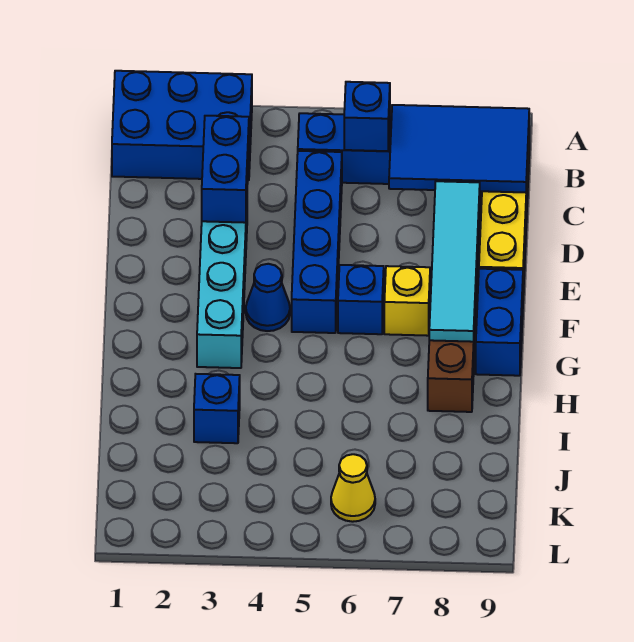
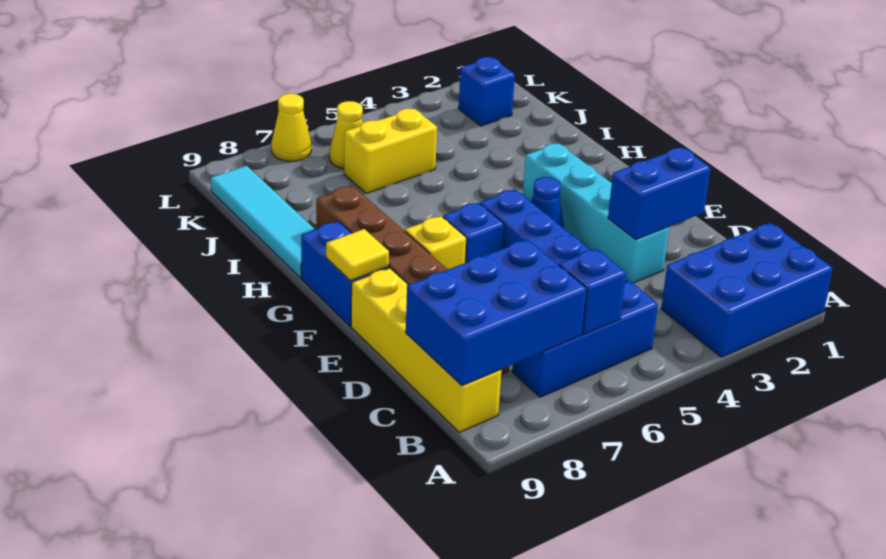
blue 2x3 tile [389,105,529,193] -> blue 2x3 brick [406,239,587,386]
blue 1x2 brick [202,116,249,223] -> blue 1x2 brick turned to [608,147,711,239]
cyan 1x4 tile [429,181,480,342] -> cyan 1x4 tile moved to [211,166,315,278]
none -> yellow 1x1 tile [326,229,389,281]
blue 1x1 brick [194,374,240,443] -> blue 1x1 brick moved to [459,57,515,126]
none -> yellow 1x2 brick [344,109,437,193]
none -> yellow 1x1 cone [271,94,311,161]

